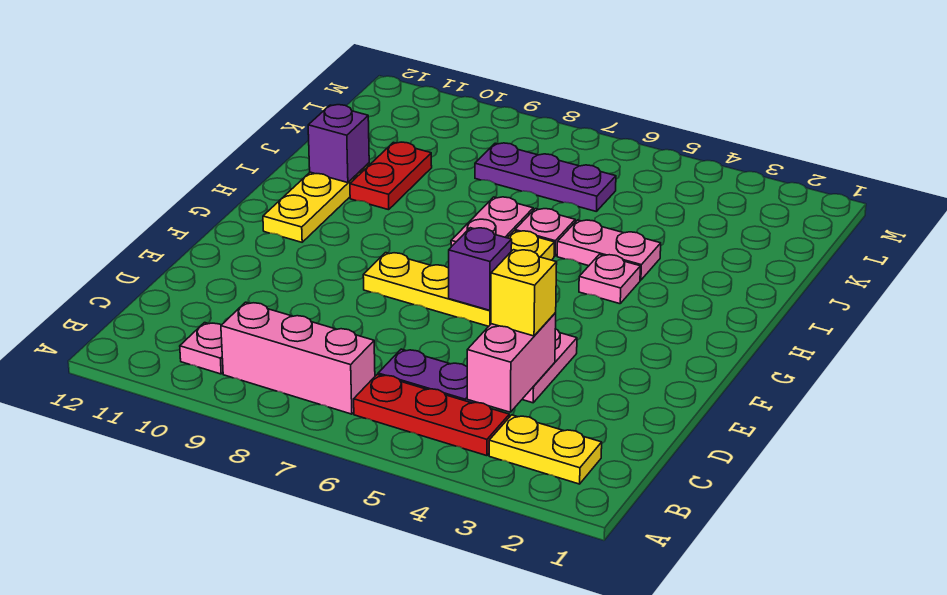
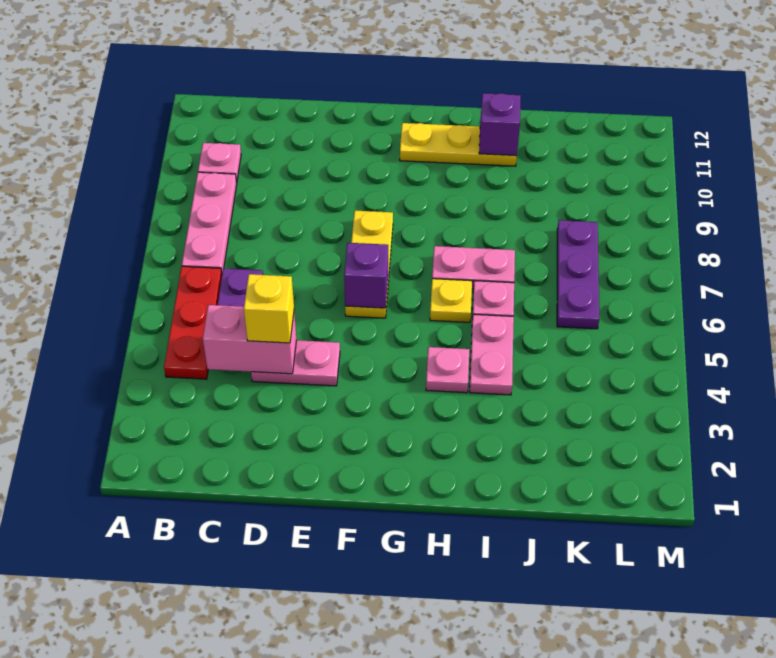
yellow 1x2 plate [489,415,602,484] -> none
pink 1x3 brick [221,302,375,414] -> pink 1x3 plate [182,172,237,272]
red 1x2 plate [350,142,432,210] -> none

